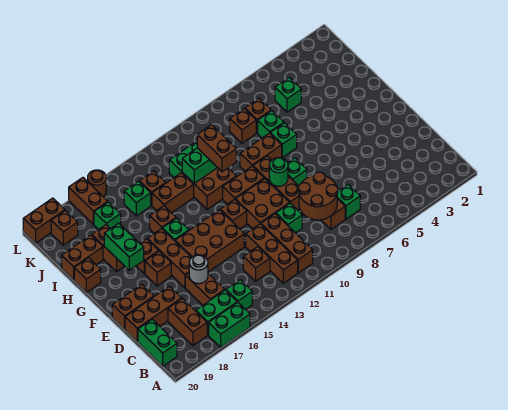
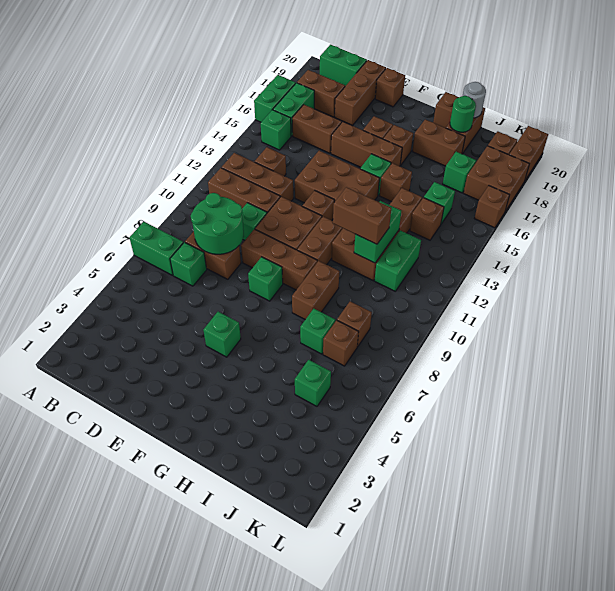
brown 2x2 round brick [298,172,338,220] -> green 2x2 round brick [191,193,244,254]
grey 1x1 round brick [189,255,208,284] -> grey 1x1 round brick moved to [463,82,486,118]
brown 2x3 brick [175,210,244,272] -> brown 2x3 brick turned to [295,151,380,203]
brown 1x2 brick [112,284,154,329] -> brown 1x1 brick [375,68,405,107]
green 1x1 round brick [269,158,288,186] -> green 1x1 round brick moved to [450,96,476,132]
green 1x2 brick [104,223,144,270] -> green 1x2 brick moved to [130,222,183,275]
green 1x1 brick [270,123,297,157] -> green 1x1 brick moved to [203,312,241,357]
brown 1x2 brick [69,178,108,224] -> brown 2x2 brick [464,146,529,211]
brown 1x1 round brick [88,170,106,197] -> brown 1x1 brick [474,186,509,228]

